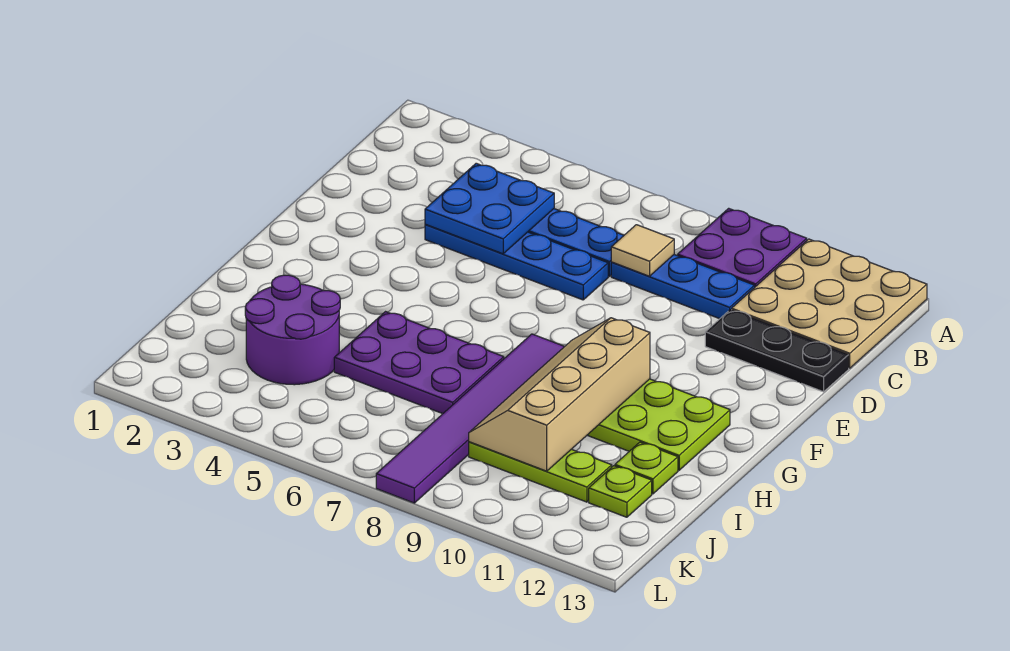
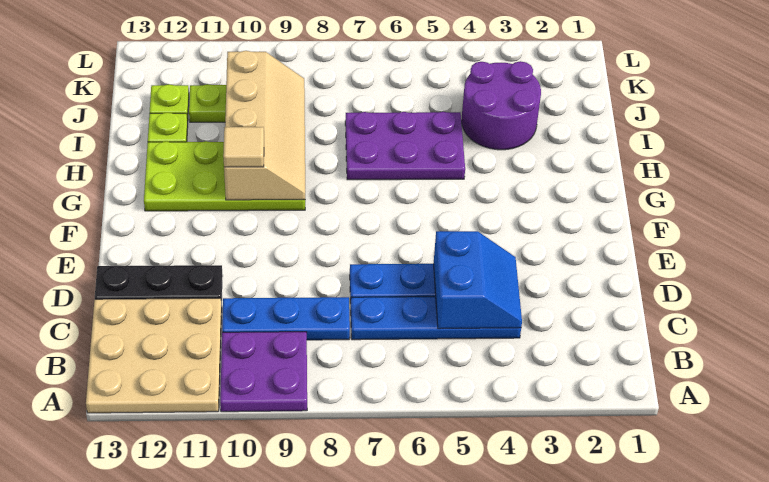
blue 2x2 plate [425,163,554,254] -> blue 2x2 slope [434,231,522,329]
tan 1x1 tile [611,225,674,276] -> tan 1x1 tile moved to [223,127,264,167]
purple 1x6 tile [376,334,565,503] -> none

